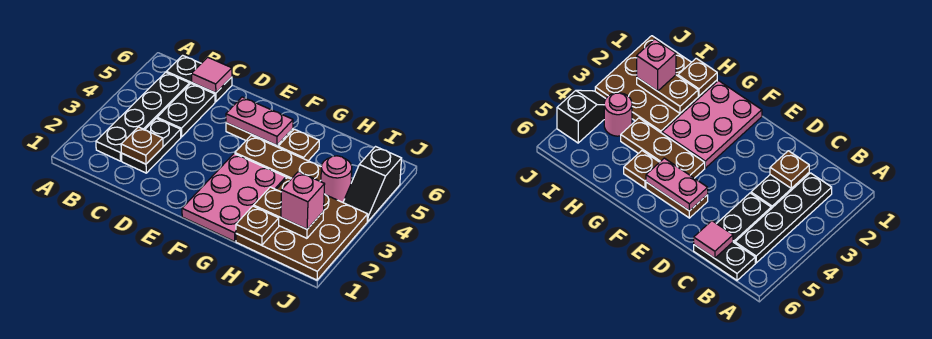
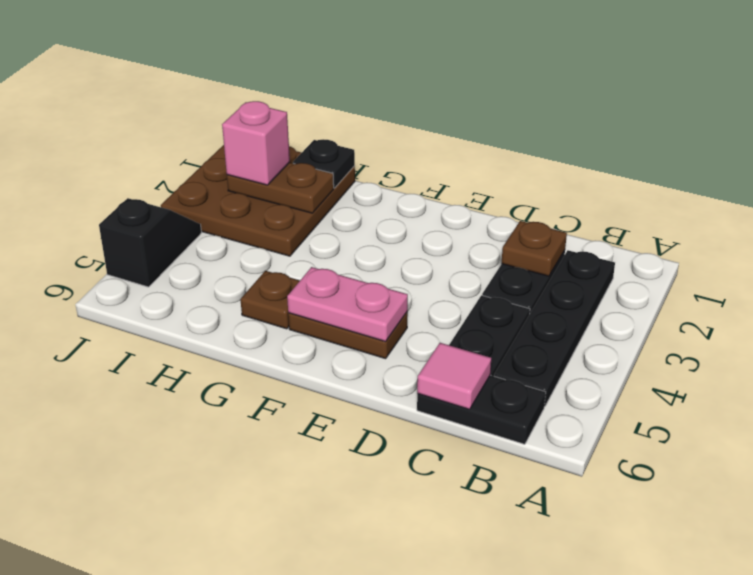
pink 2x3 plate [182,154,286,241] -> none
brown 1x3 plate [235,135,321,182] -> none
brown 1x1 plate [236,206,279,245] -> black 1x1 plate [293,139,355,188]
pink 1x1 round brick [321,156,352,202] -> none

